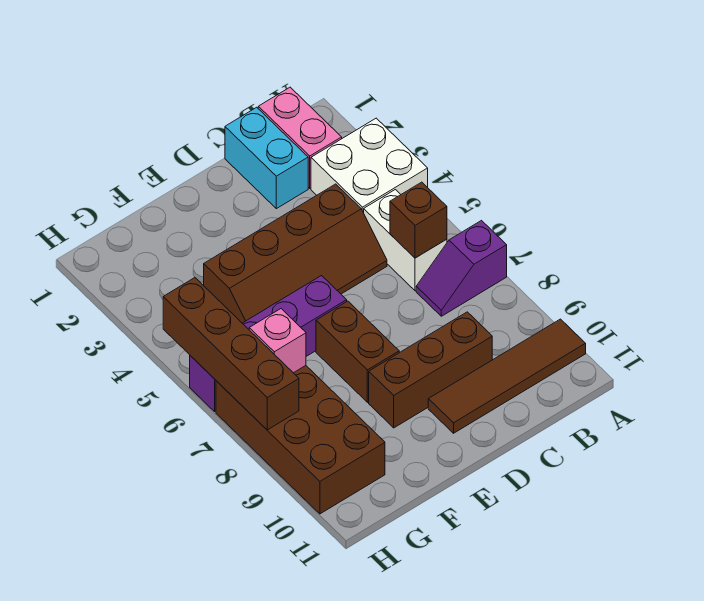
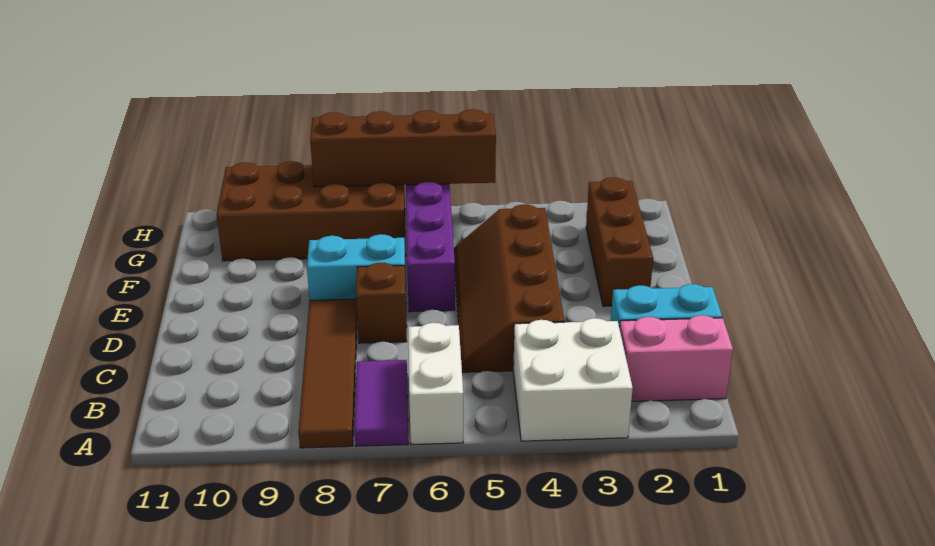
purple 1x2 slope [416,221,507,316] -> purple 1x2 tile [354,360,408,446]
brown 1x4 tile [428,319,586,433] -> brown 1x4 tile moved to [298,299,357,448]
white 1x2 brick [364,190,447,291] -> white 1x2 brick turned to [408,323,463,445]
brown 1x1 brick [390,182,447,258] -> brown 1x1 brick moved to [356,263,407,343]
brown 1x3 brick [369,312,492,428] -> brown 1x3 brick moved to [586,177,653,306]
brown 1x2 brick [316,301,399,402] -> cyan 1x2 brick [307,234,406,300]
pink 1x1 brick [249,309,306,373] -> none

